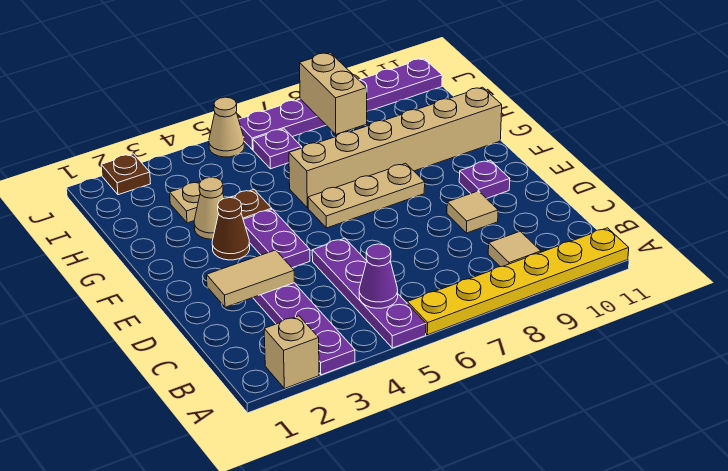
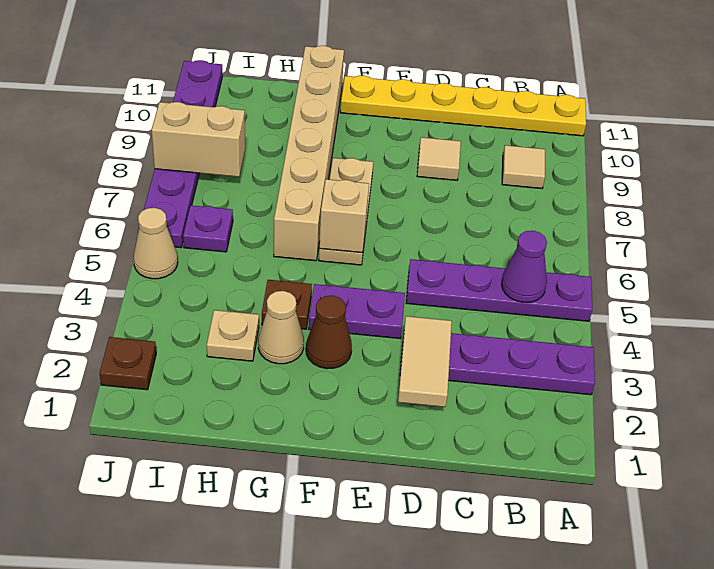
tan 1x1 brick [264,316,319,389] -> tan 1x1 brick moved to [319,179,369,253]
yellow 1x6 plate [408,228,629,335] -> yellow 1x6 plate turned to [340,75,586,136]
purple 1x1 plate [459,160,510,199] -> none

